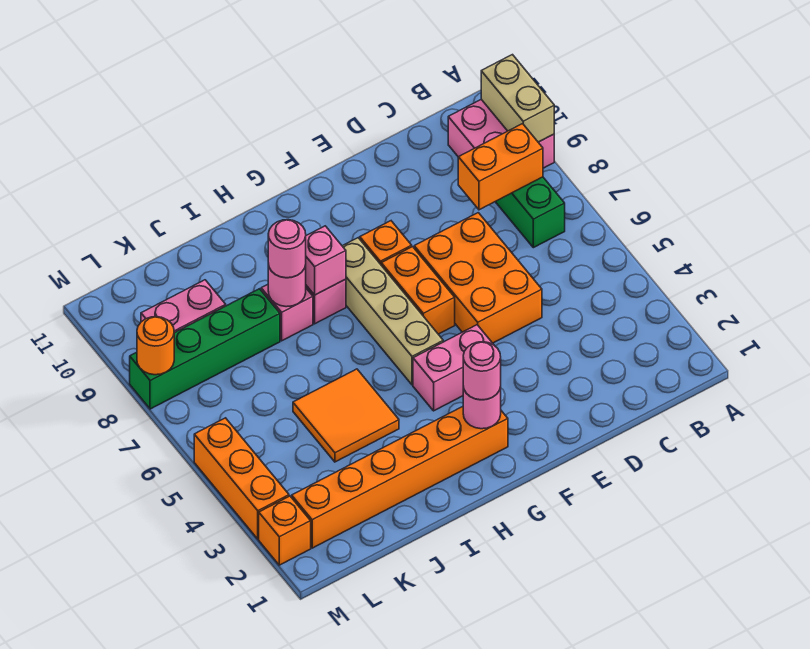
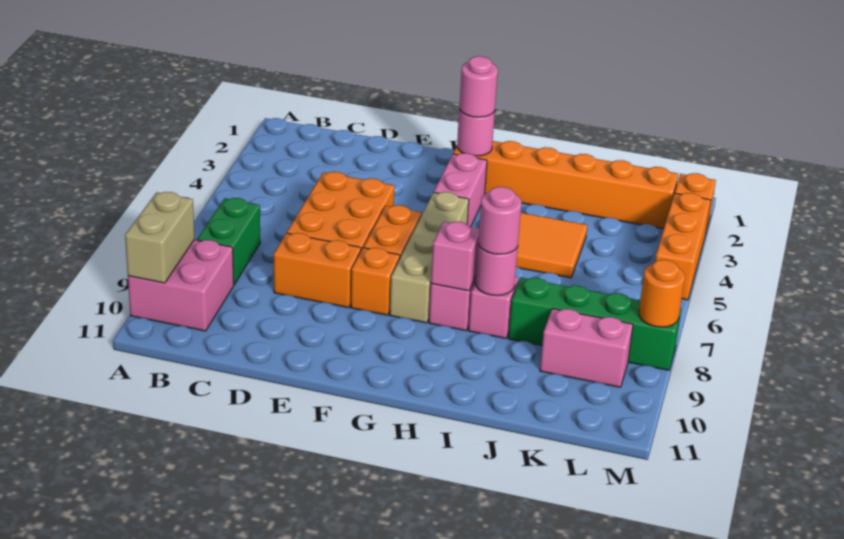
orange 1x2 brick [458,124,543,210] -> orange 1x2 brick moved to [274,233,361,308]
pink 1x2 brick [413,325,494,411] -> pink 1x2 brick turned to [434,153,487,227]

